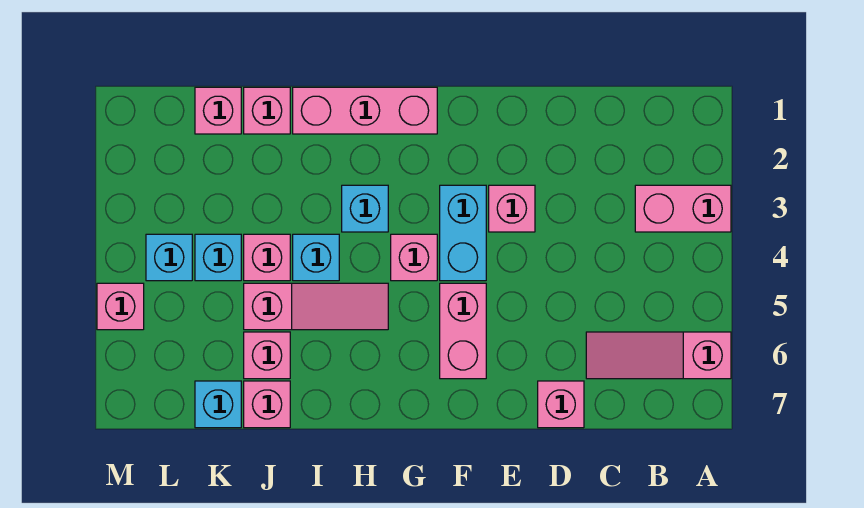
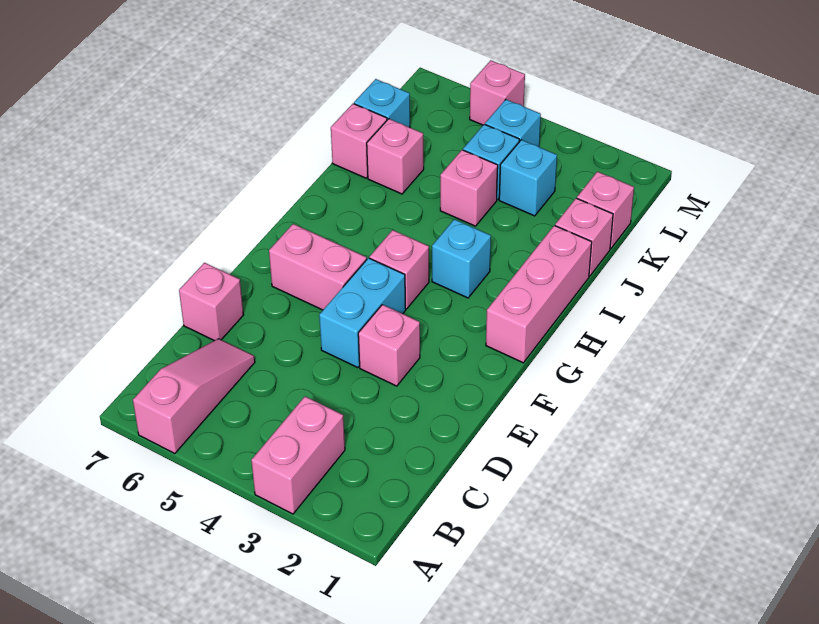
cyan 1x2 brick [440,185,486,281] -> cyan 1x2 brick turned to [319,258,406,368]
pink 1x3 slope [244,283,388,330] -> none
cyan 1x1 brick [293,234,339,281] -> cyan 1x1 brick moved to [499,140,557,216]

